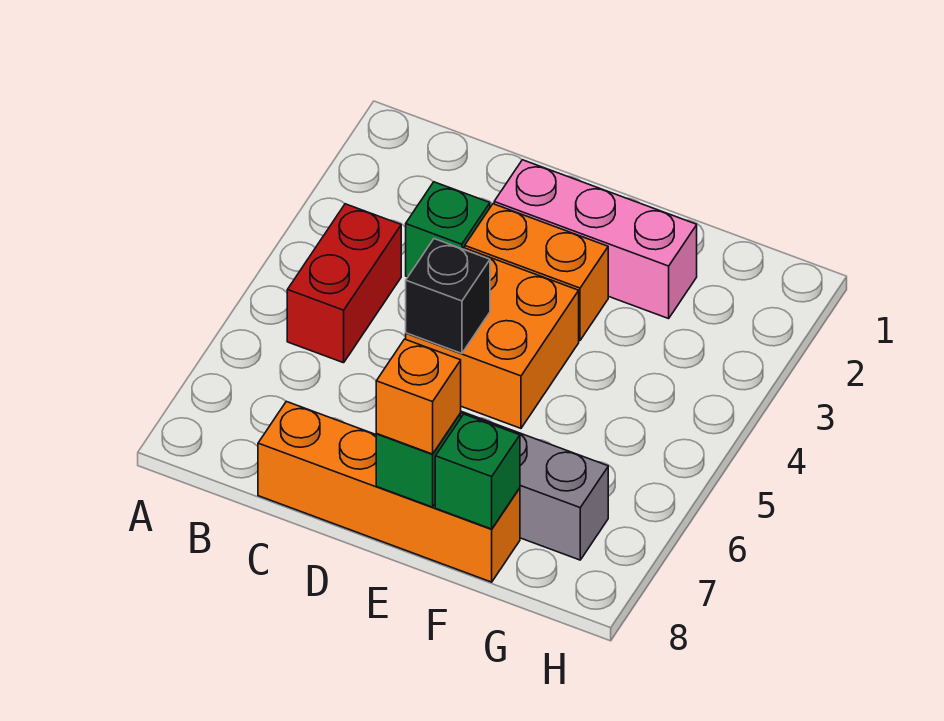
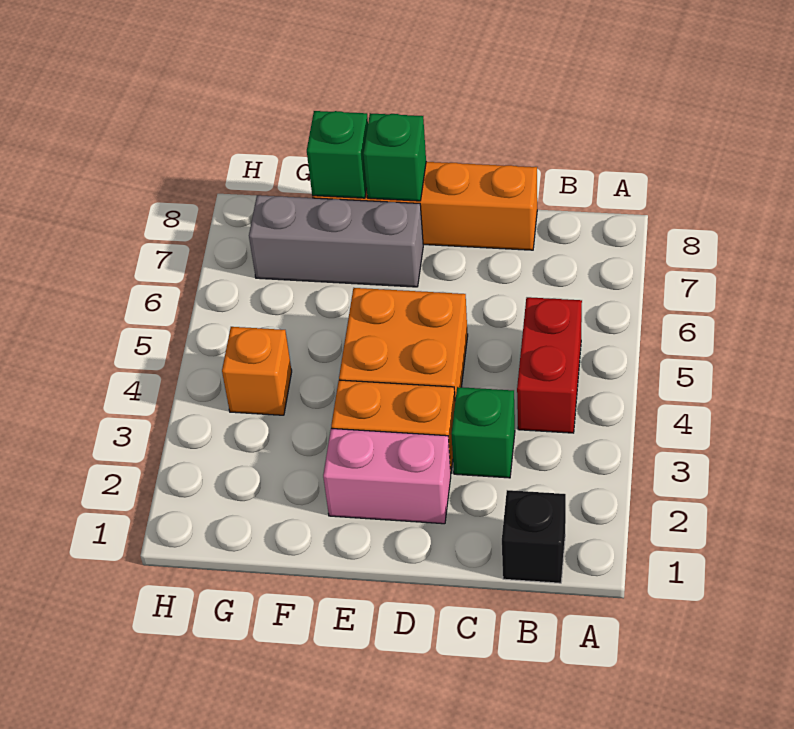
pink 1x3 brick [494,160,697,319] -> pink 1x2 brick [323,428,451,524]
black 1x1 brick [406,239,490,353] -> black 1x1 brick moved to [502,490,566,583]
orange 1x1 brick [376,339,461,454] -> orange 1x1 brick moved to [222,327,292,415]

